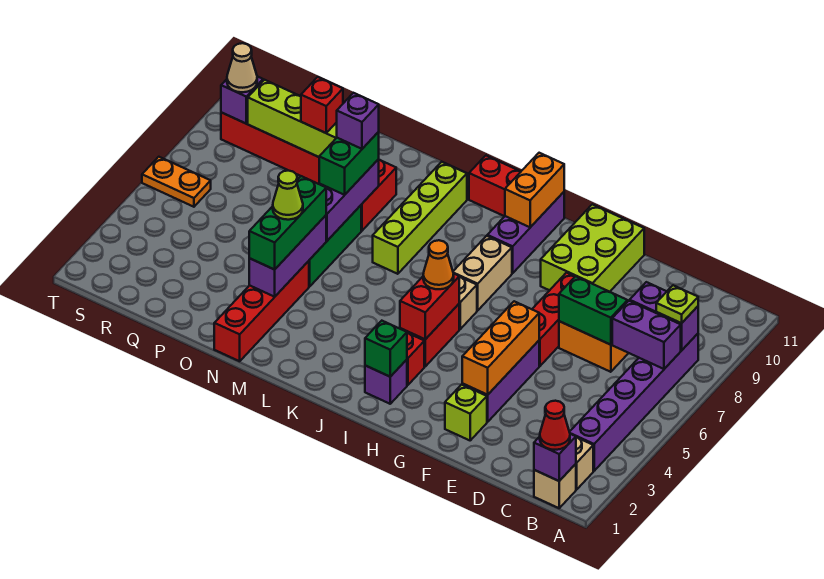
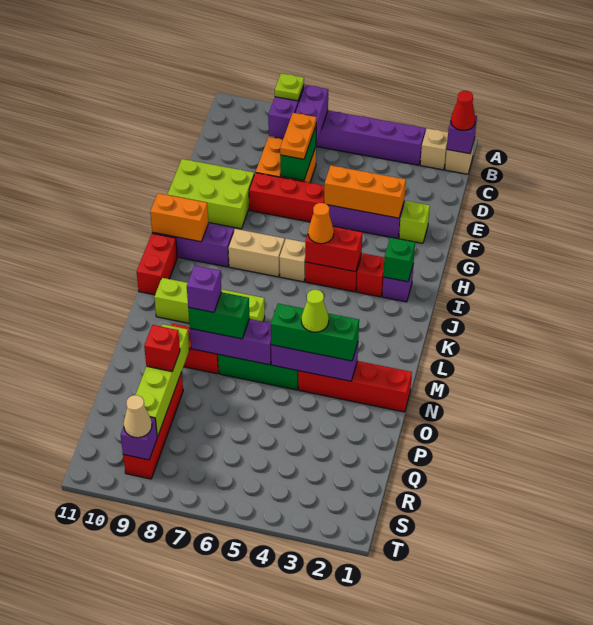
orange 1x2 plate [142,157,211,207] -> orange 1x2 plate moved to [280,113,316,159]

